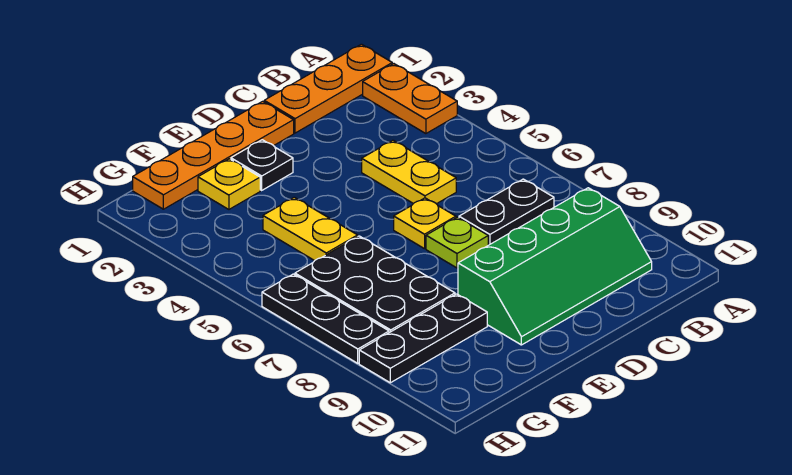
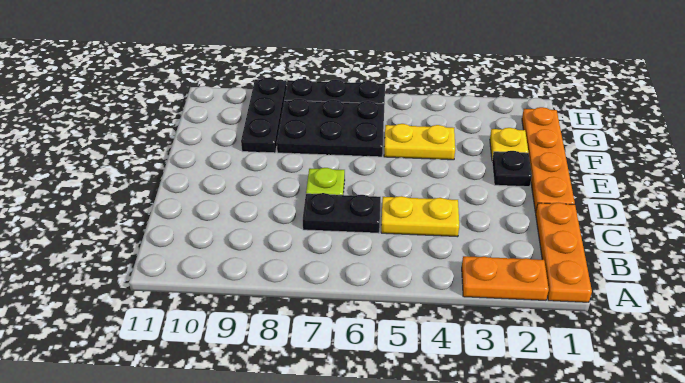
black 1x2 plate [459,179,554,245] -> black 1x2 plate turned to [303,193,381,233]
green 2x4 slope [458,188,652,345] -> none
yellow 1x1 plate [394,198,456,249] -> none

